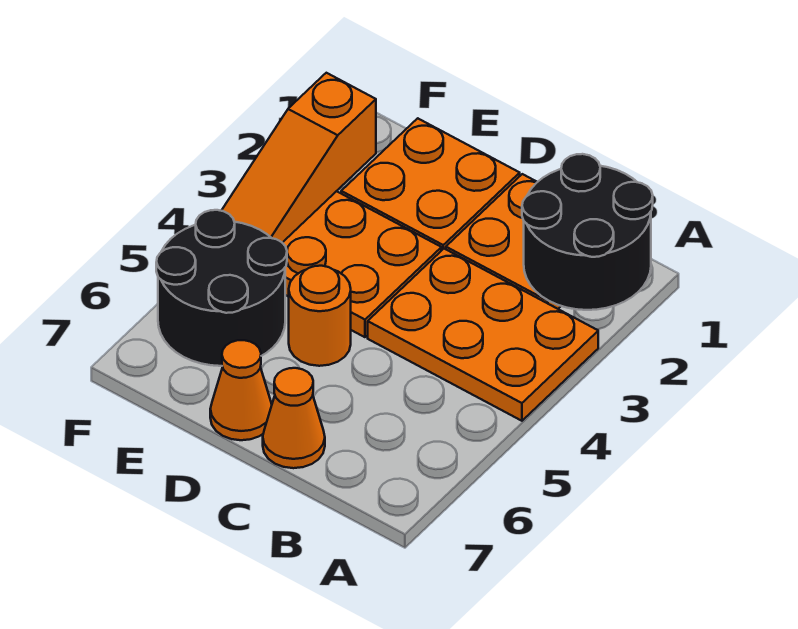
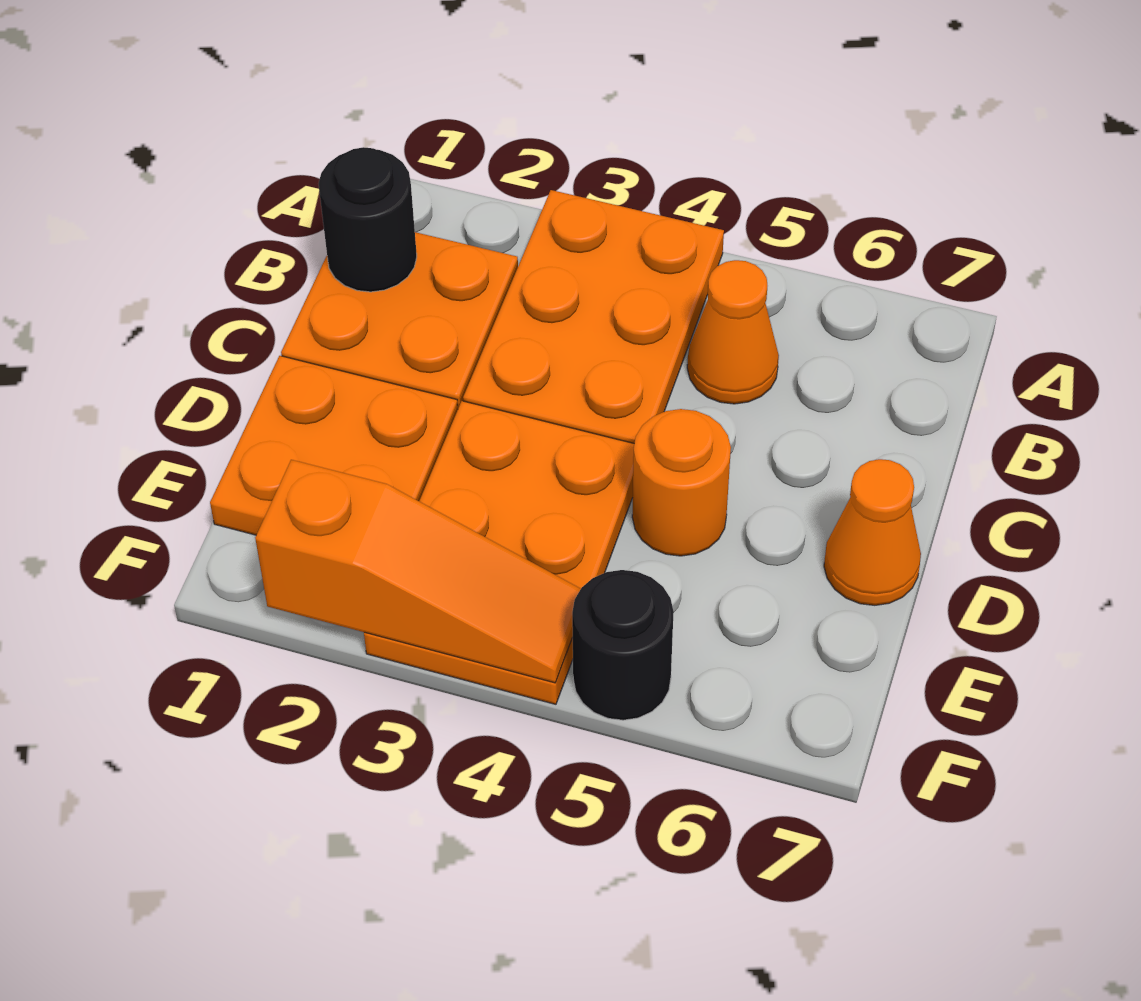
black 2x2 round brick [522,154,653,310] -> black 1x1 round brick [318,147,417,292]
orange 1x1 cone [263,368,325,468] -> orange 1x1 cone moved to [687,260,779,404]
black 2x2 round brick [156,210,287,366] -> black 1x1 round brick [572,570,674,720]

